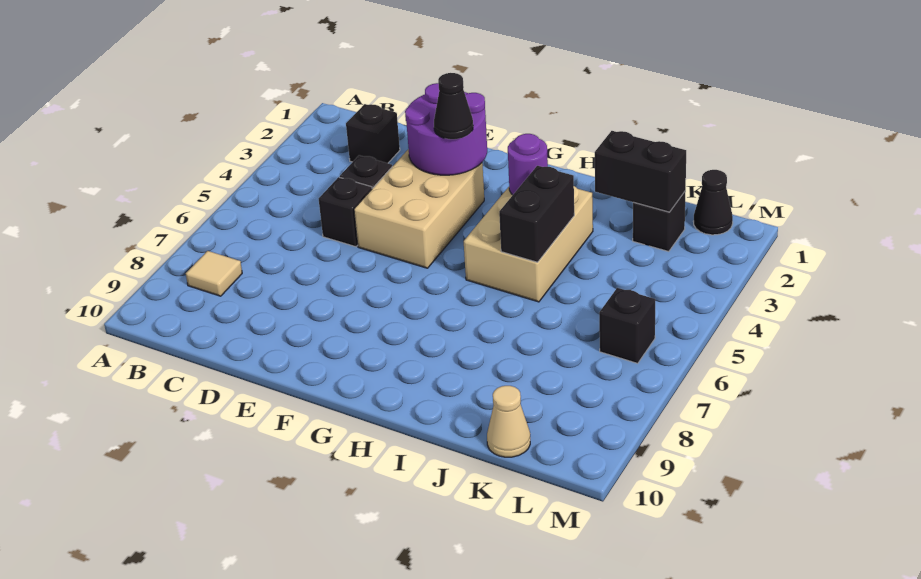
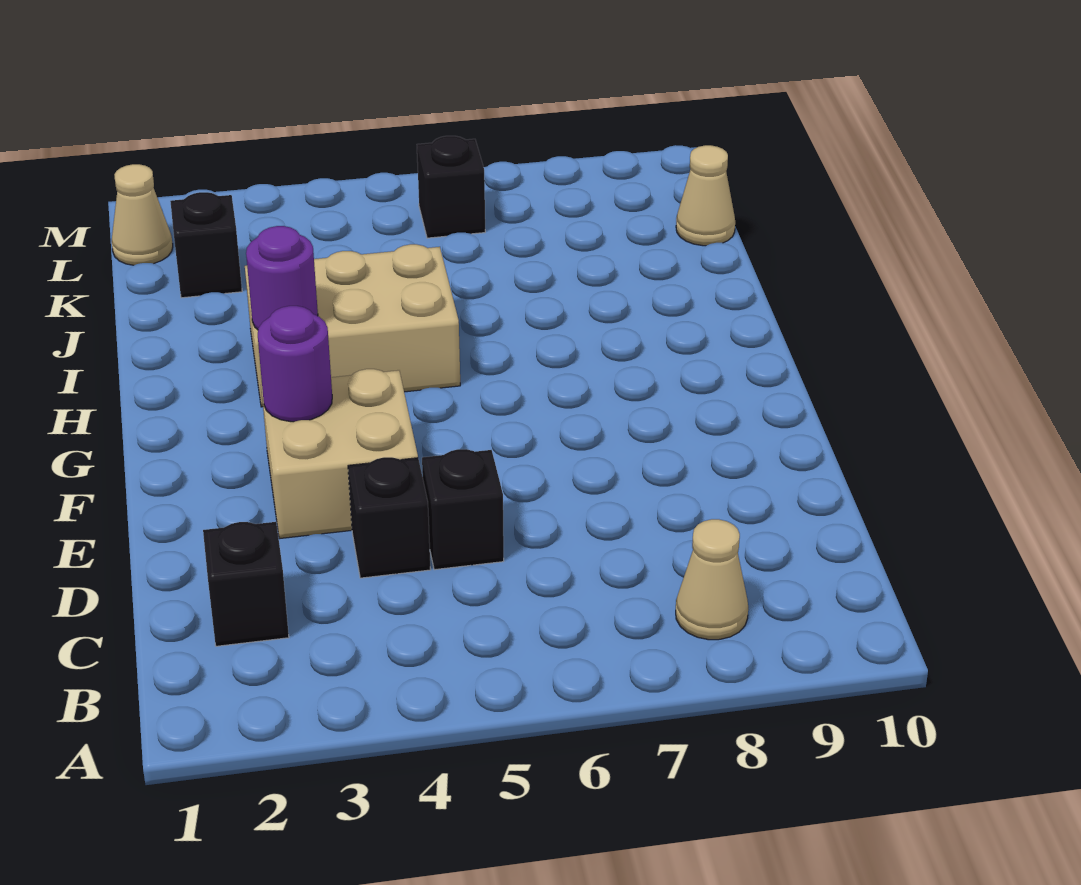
tan 1x1 tile [186,251,242,296] -> tan 1x1 cone [676,519,748,640]
purple 2x2 round brick [405,83,487,175] -> purple 1x1 round brick [258,306,332,422]
tan 2x3 brick [354,149,484,268] -> tan 2x2 brick [261,369,418,539]
black 1x1 cone [434,73,473,139] -> none
black 1x2 brick [499,166,574,262] -> none
black 1x2 brick [595,131,686,212] -> none
black 1x1 cone [693,170,733,235] -> tan 1x1 cone [111,164,173,265]

